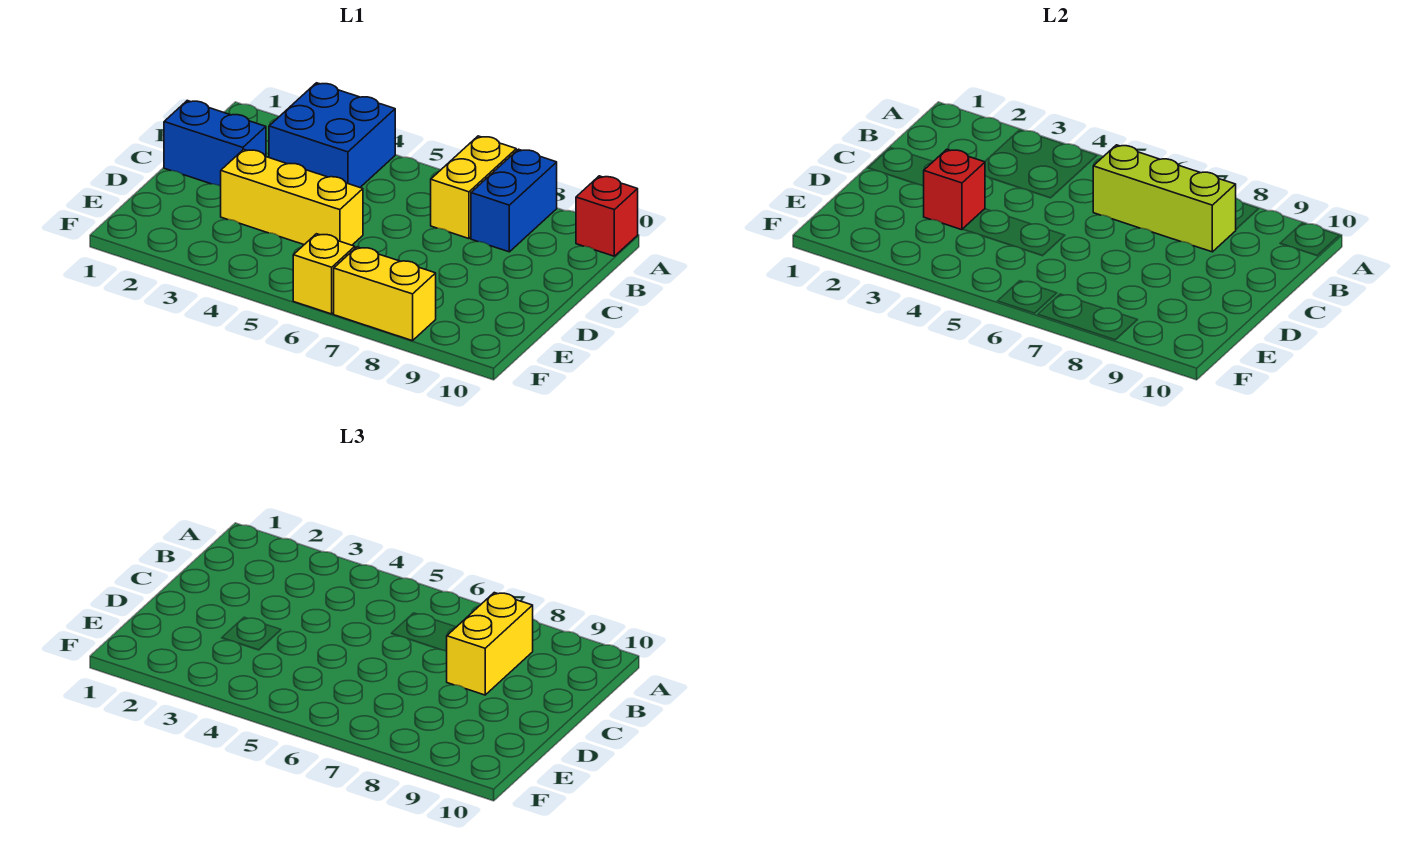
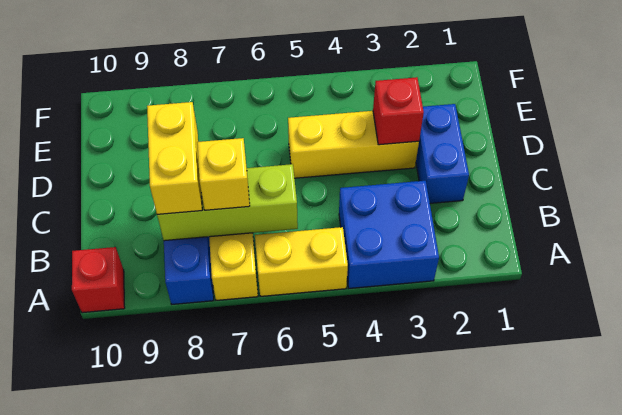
blue 1x2 brick [164,101,266,186] -> blue 1x2 brick turned to [416,104,469,203]
yellow 1x1 brick [293,234,355,314] -> yellow 1x1 brick moved to [197,138,250,210]
yellow 1x2 brick [334,247,436,341] -> yellow 1x2 brick moved to [255,227,348,296]

